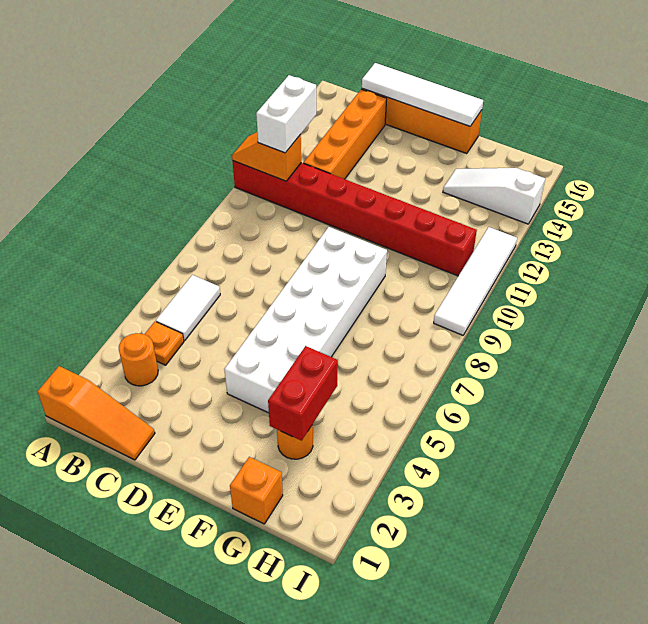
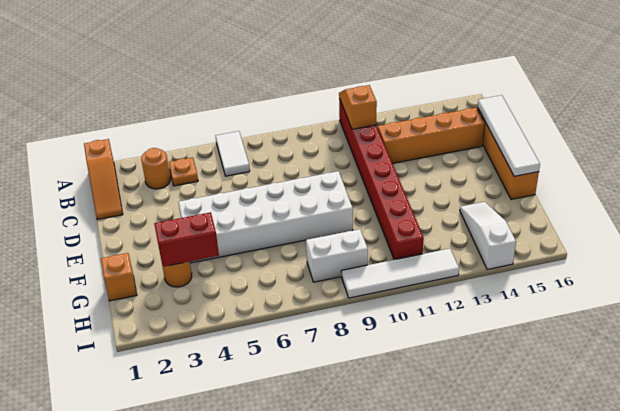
white 1x2 tile [156,275,220,340] -> white 1x2 tile turned to [216,131,250,176]
white 1x2 brick [256,75,316,153] -> white 1x2 brick moved to [306,229,368,282]

